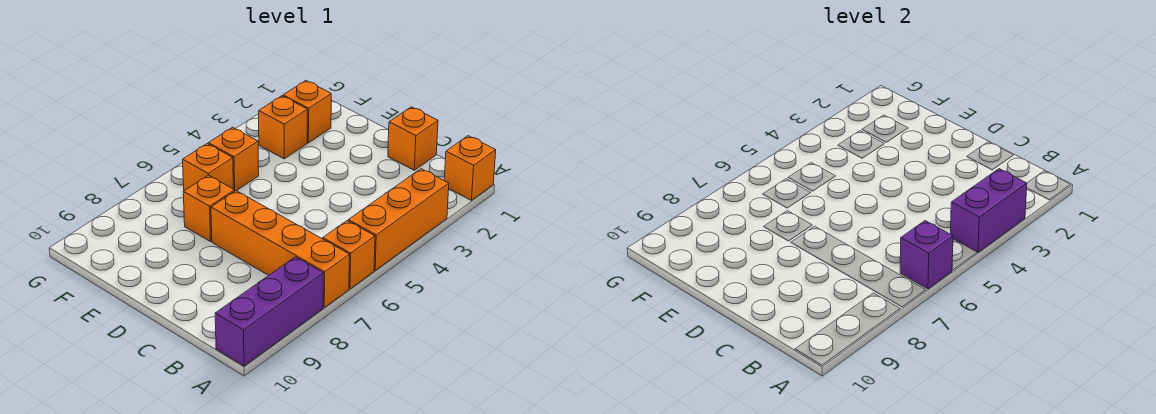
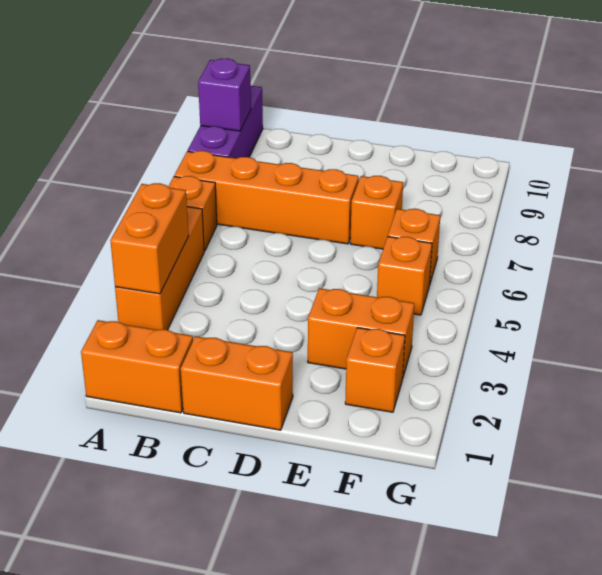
orange 1x1 brick [444,136,496,200] -> orange 1x2 brick [81,320,193,413]
purple 1x2 brick [950,169,1027,252] -> orange 1x2 brick [110,183,188,294]
purple 1x1 brick [900,221,953,289] -> purple 1x1 brick moved to [198,58,251,131]
orange 1x1 brick [388,107,438,170] -> orange 1x2 brick [181,336,293,430]
orange 1x1 brick [259,96,307,159] -> orange 1x2 brick [308,288,414,376]

